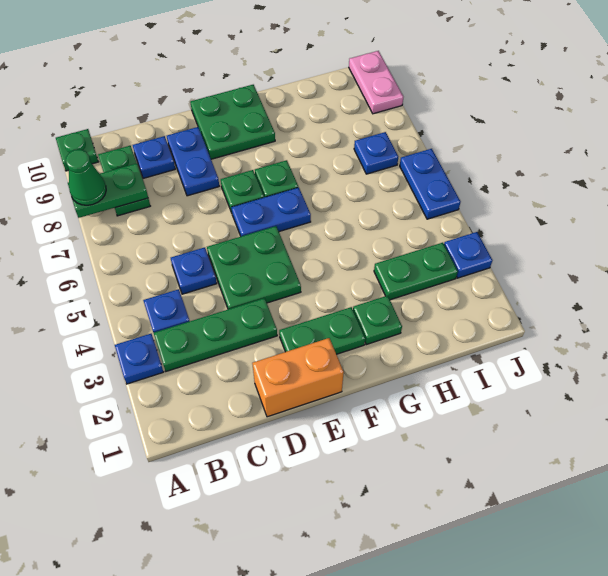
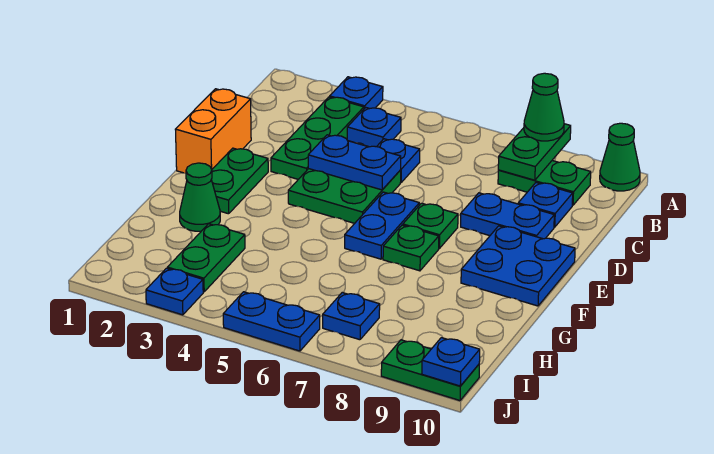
green 1x1 plate [56,129,98,171] -> green 1x1 cone [600,123,640,191]
none -> blue 1x2 plate [308,135,401,190]
green 2x2 plate [190,85,275,159] -> blue 2x2 plate [461,226,575,306]
green 1x1 plate [353,296,402,345] -> green 1x1 cone [180,163,220,231]
pink 1x2 plate [349,51,403,114] -> green 1x2 plate [381,340,479,400]
none -> blue 1x1 plate [422,338,480,386]

